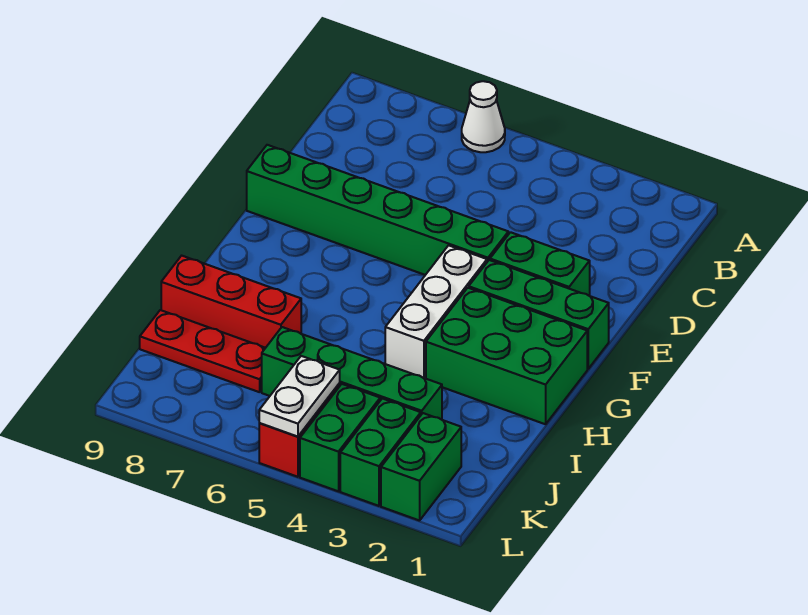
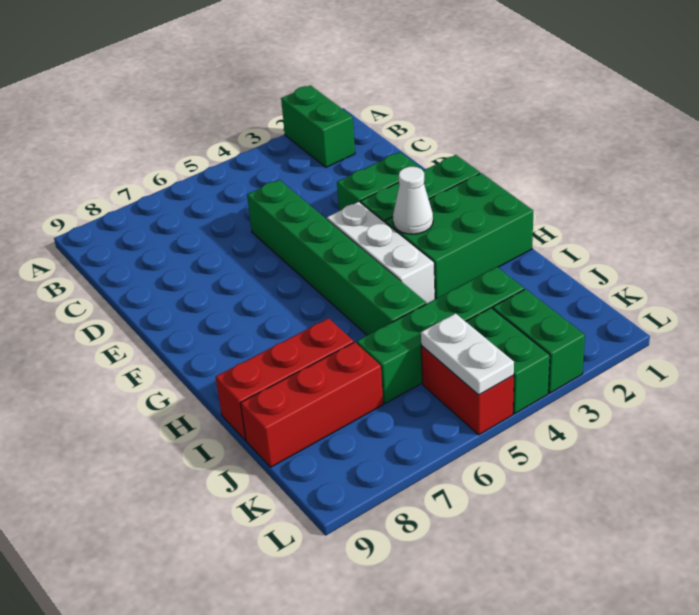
white 1x1 cone [462,81,505,152] -> white 1x1 cone moved to [393,167,433,234]
green 1x6 brick [247,145,508,275] -> green 1x6 brick turned to [247,180,426,335]
red 1x3 plate [140,310,265,392] -> red 1x3 brick [241,342,383,467]
green 1x2 brick [381,413,461,521] -> green 1x2 brick moved to [281,85,355,167]

